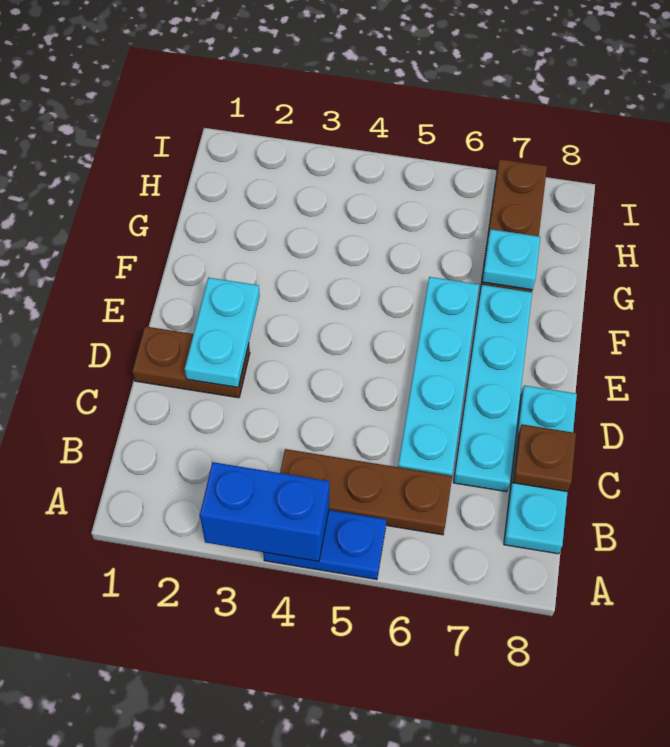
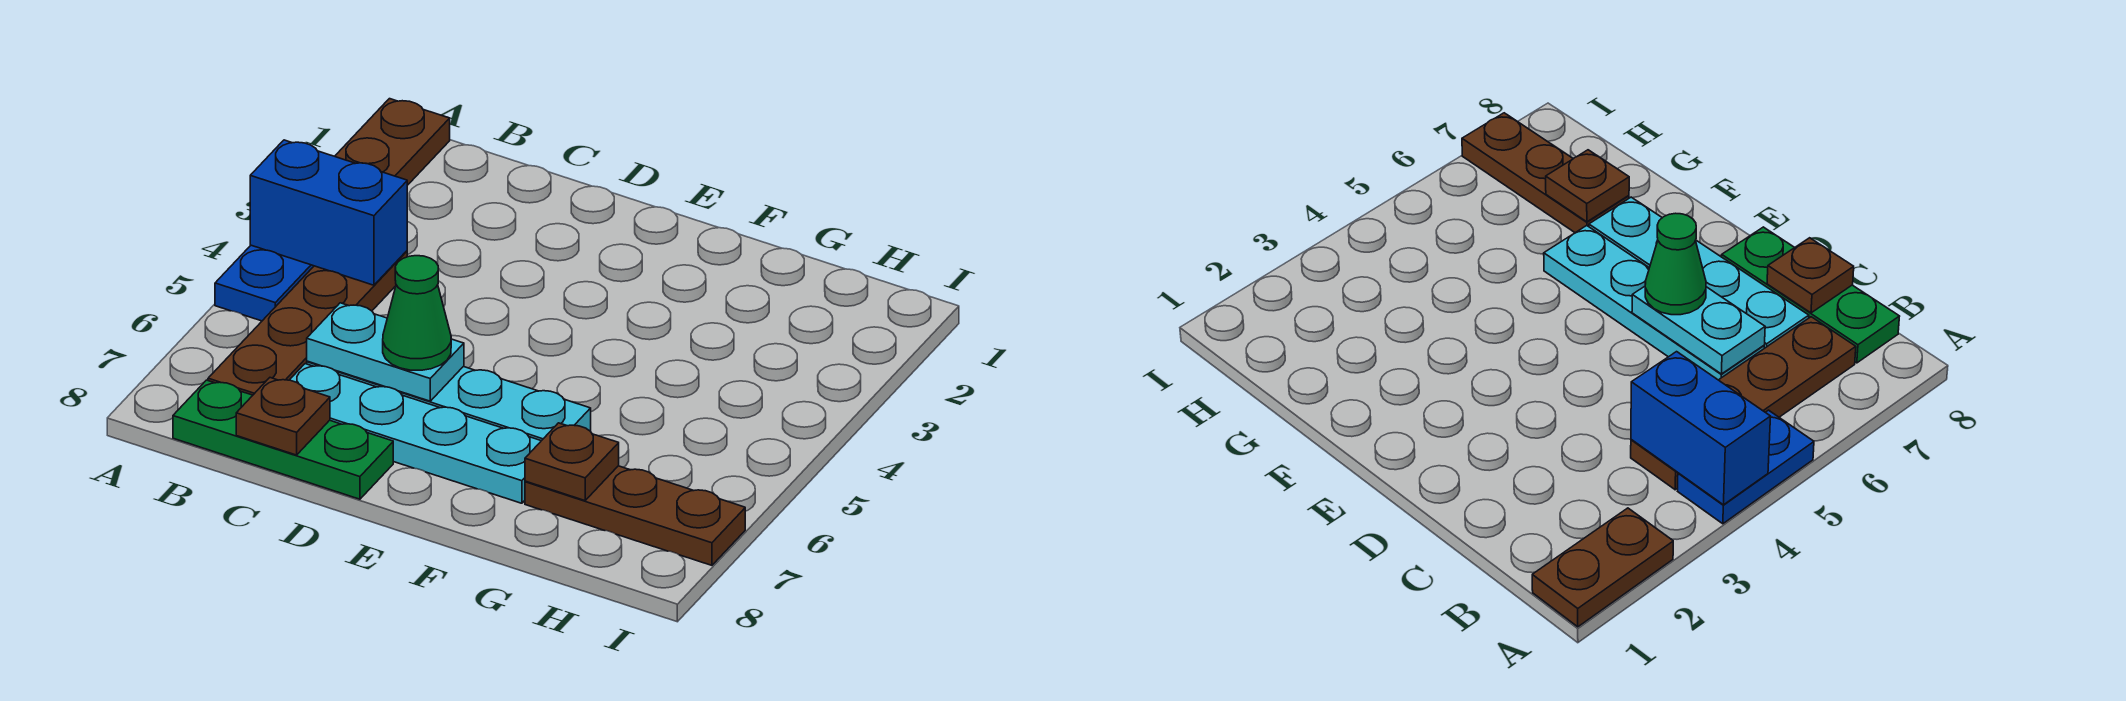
blue 1x2 brick [200,462,330,561] -> blue 1x2 brick turned to [250,140,407,285]
brown 1x3 plate [280,449,452,535] -> brown 1x4 plate [208,251,407,395]
cyan 1x3 plate [504,385,577,554] -> green 1x3 plate [173,380,393,499]
brown 1x2 plate [132,326,250,398] -> brown 1x2 plate moved to [335,99,450,185]
cyan 1x2 plate [185,278,260,387] -> cyan 1x2 plate moved to [307,303,464,401]
none -> green 1x1 cone [383,256,451,370]
cyan 1x1 plate [482,229,540,290] -> brown 1x1 plate [525,423,619,501]

